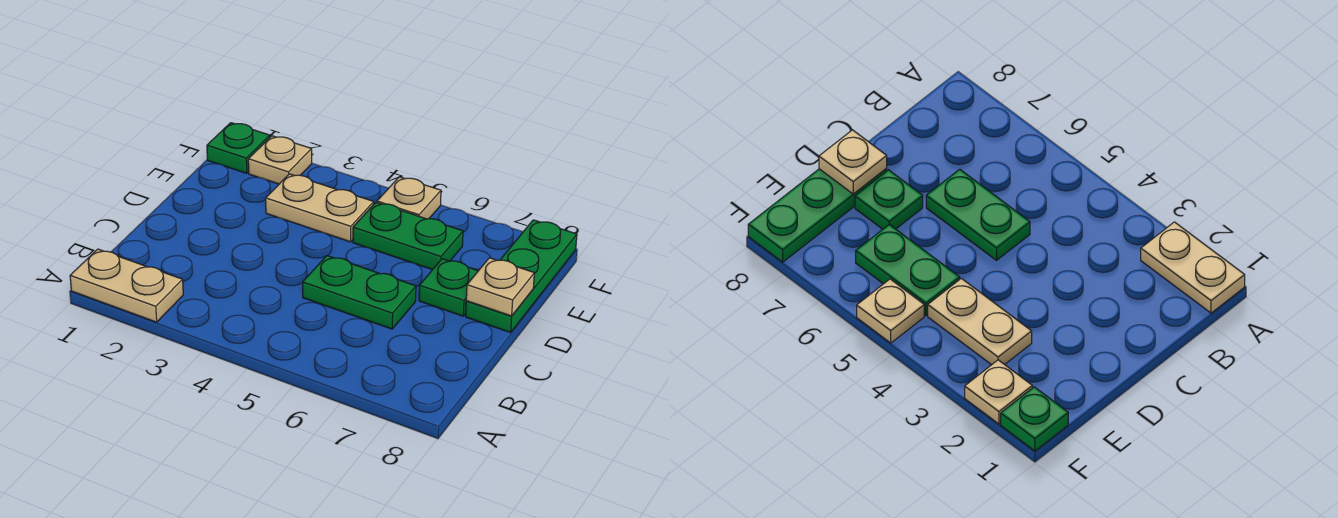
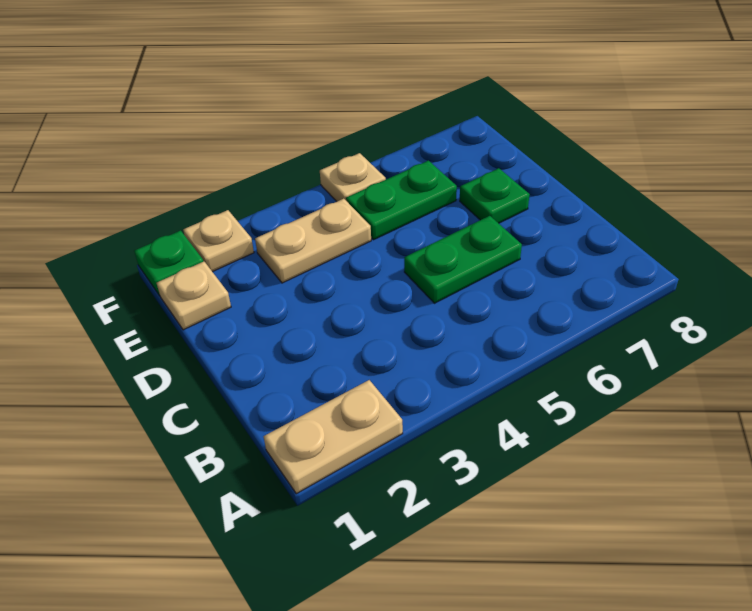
green 1x3 plate [466,220,577,332] -> none
tan 1x1 plate [466,258,534,316] -> tan 1x1 plate moved to [157,261,231,330]

